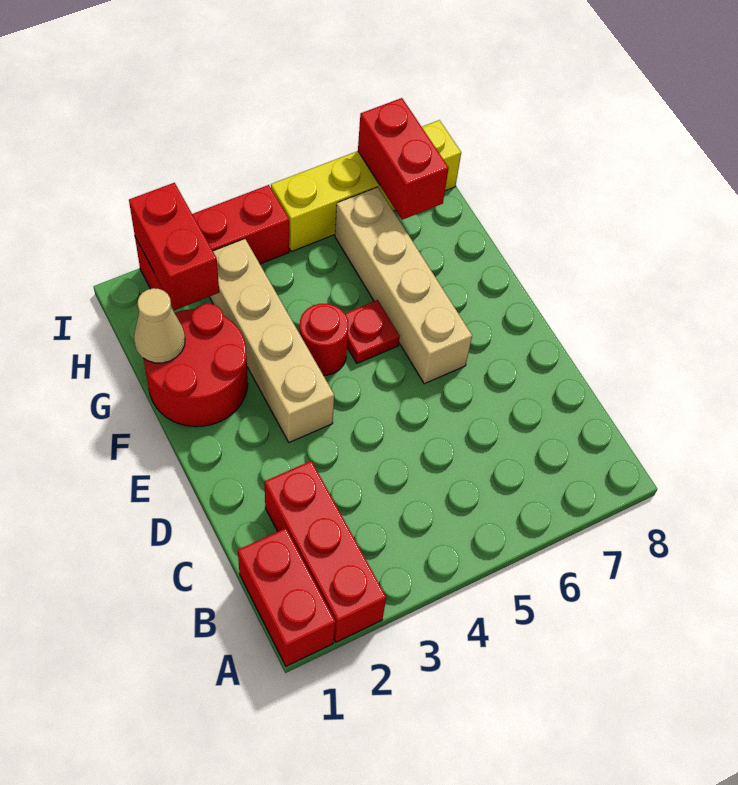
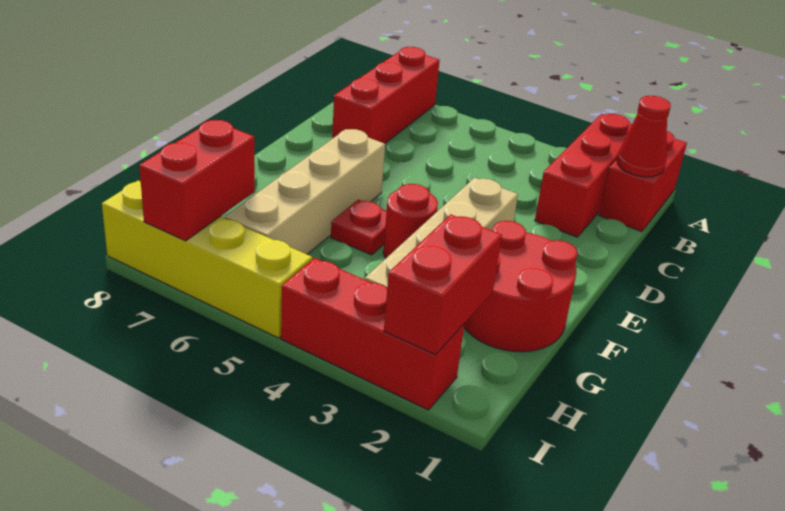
none -> red 1x3 brick [332,47,440,144]
none -> red 1x1 cone [617,96,671,177]
tan 1x1 cone [134,288,185,363] -> none

